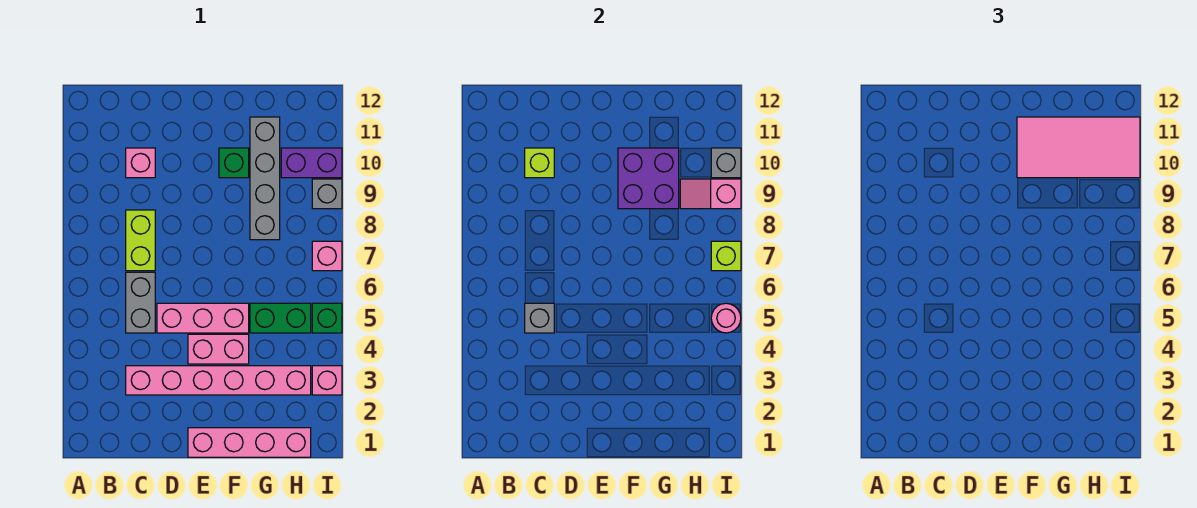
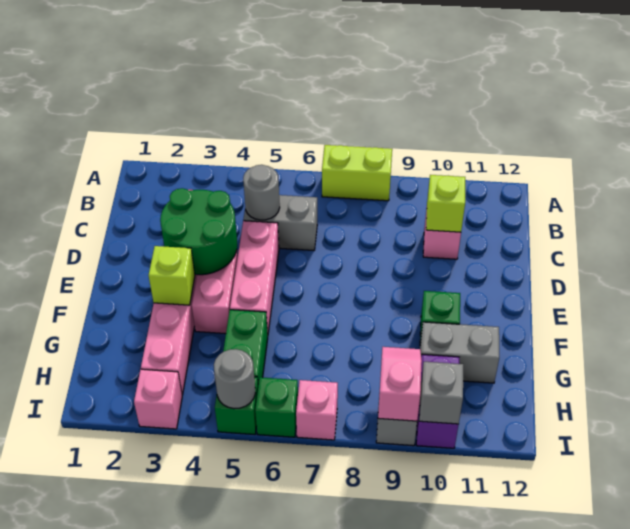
grey 1x1 brick [525,303,554,333] -> grey 1x1 round brick [243,165,280,220]
lime 1x2 brick [126,210,155,271] -> lime 1x2 brick moved to [322,145,392,201]
none -> green 2x2 round brick [160,188,237,275]
pink 1x4 brick [188,428,311,457] -> none
purple 2x2 brick [618,148,679,209] -> none
pink 2x4 tile [1017,117,1140,178] -> none
grey 1x4 brick [250,117,280,240] -> grey 1x2 brick [420,322,499,383]
pink 1x1 round brick [711,303,741,333] -> grey 1x1 round brick [214,349,255,409]
none -> green 1x1 brick [255,377,298,437]
lime 1x1 brick [711,241,741,271] -> lime 1x1 brick moved to [149,246,195,305]

